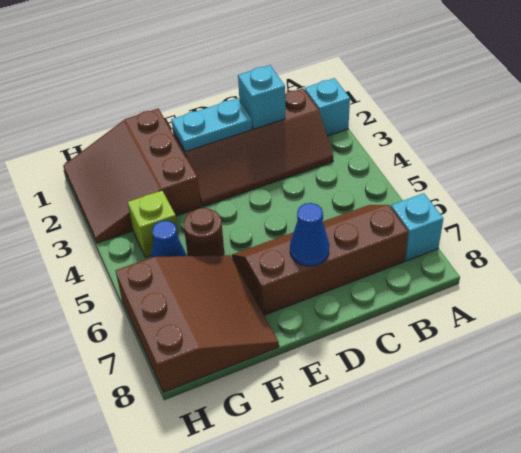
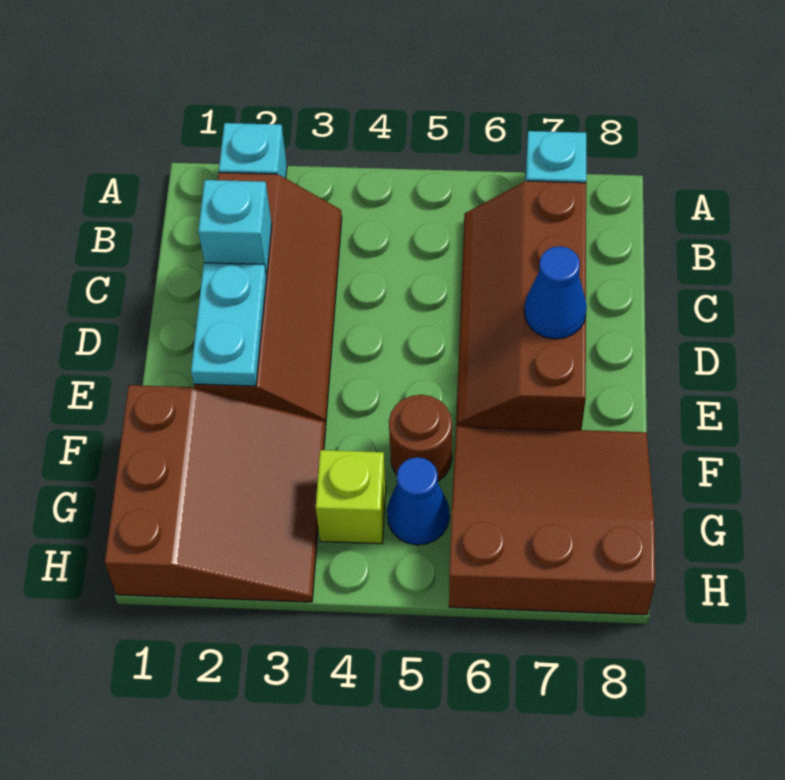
brown 3x3 slope [63,109,201,243] -> brown 3x3 slope turned to [105,385,326,602]

